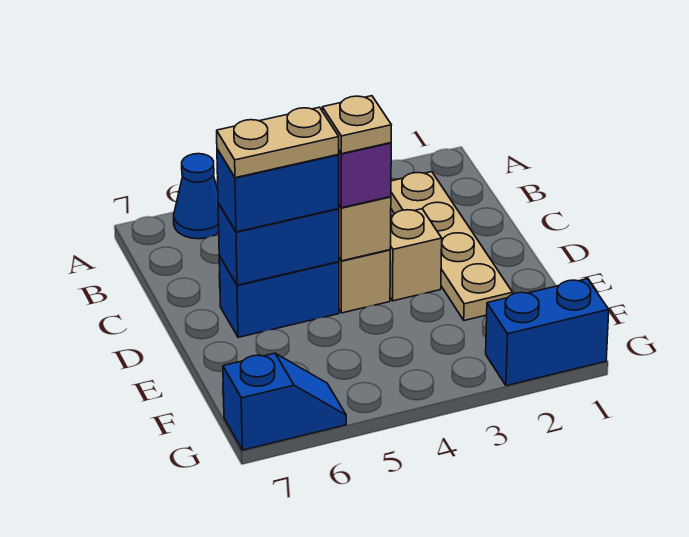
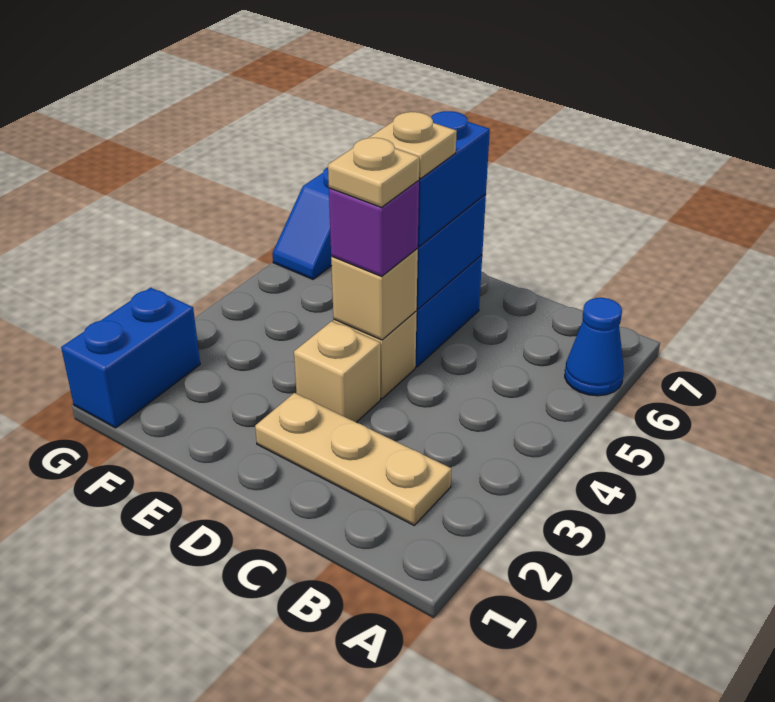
tan 1x4 plate [391,172,513,320] -> tan 1x3 plate [255,393,451,525]
tan 1x2 plate [217,107,339,178] -> tan 1x1 plate [369,112,457,179]

